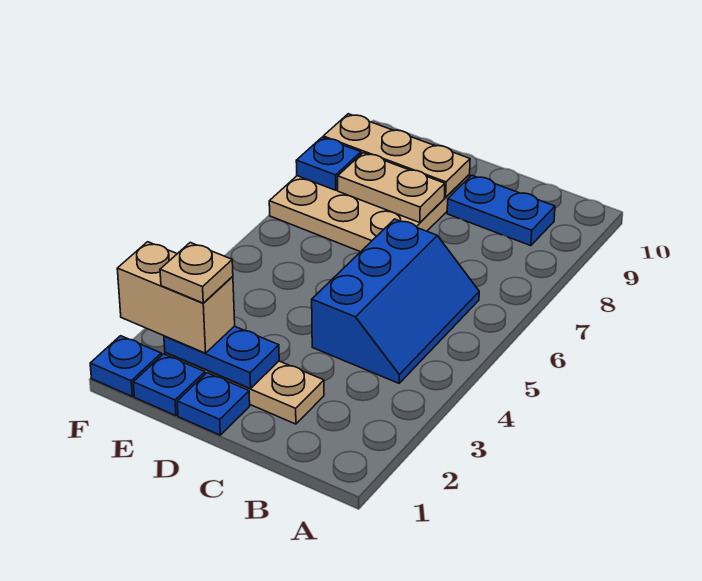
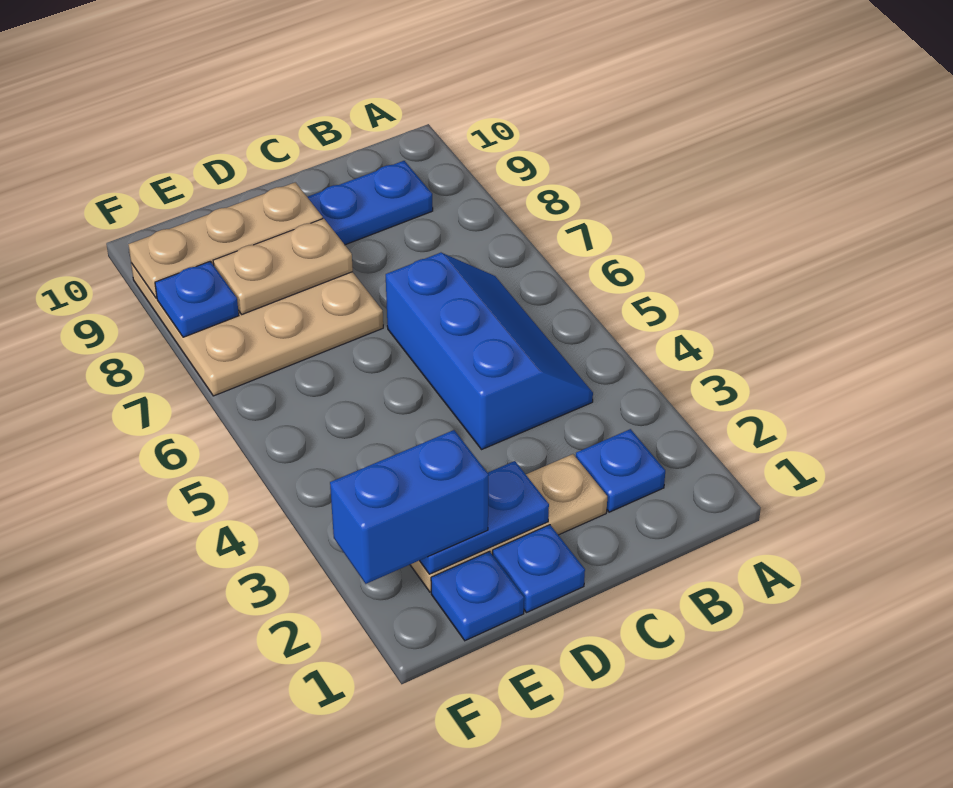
tan 1x2 brick [117,242,235,353] -> blue 1x2 brick [330,430,488,584]
tan 1x1 plate [160,243,233,303] -> none
blue 1x1 plate [90,336,161,396] -> blue 1x1 plate moved to [576,429,665,512]

